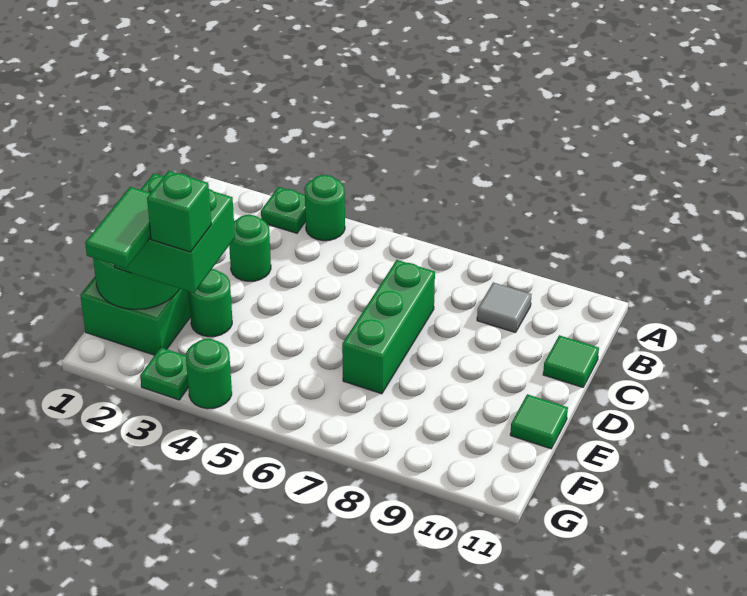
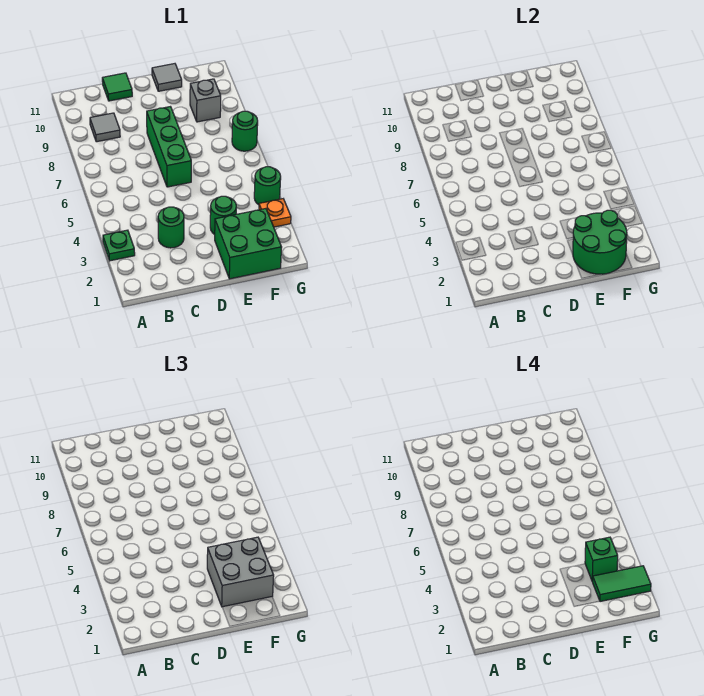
green 1x1 round brick [305,175,345,241] -> green 1x1 round brick moved to [232,111,258,151]
green 1x3 brick [342,260,435,394] -> green 1x3 brick turned to [147,107,191,187]
green 2x2 brick [115,173,235,293] -> grey 2x2 brick [207,537,274,607]
green 1x1 tile [510,394,568,449] -> grey 1x1 tile [152,64,182,91]
none -> grey 1x1 brick [190,79,221,122]
green 1x1 plate [140,348,188,400] -> orange 1x1 plate [259,199,291,227]

